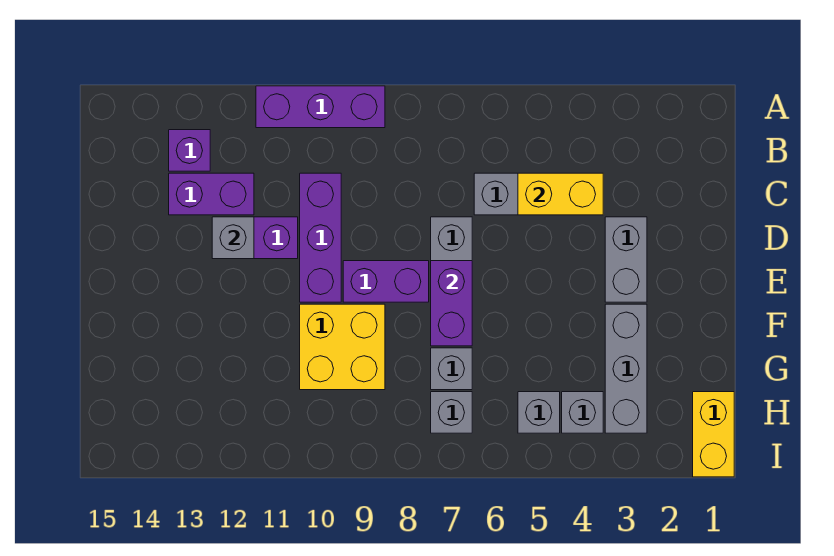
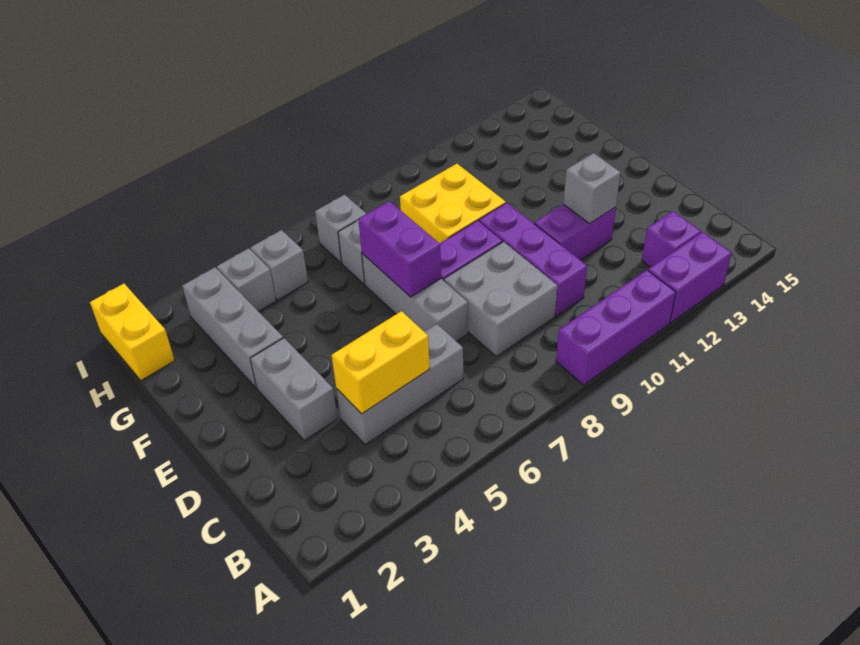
none -> grey 2x2 brick [444,242,558,357]
purple 1x2 brick [169,173,254,215] -> purple 1x2 brick moved to [648,232,732,323]

